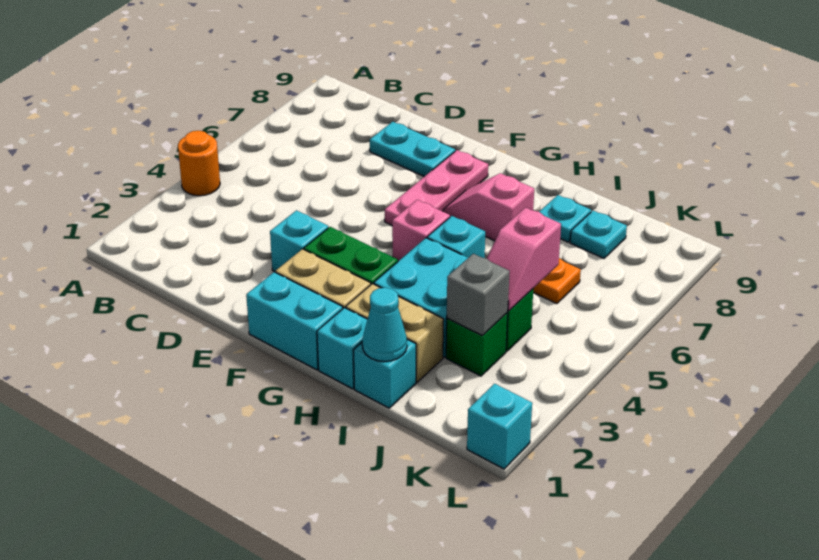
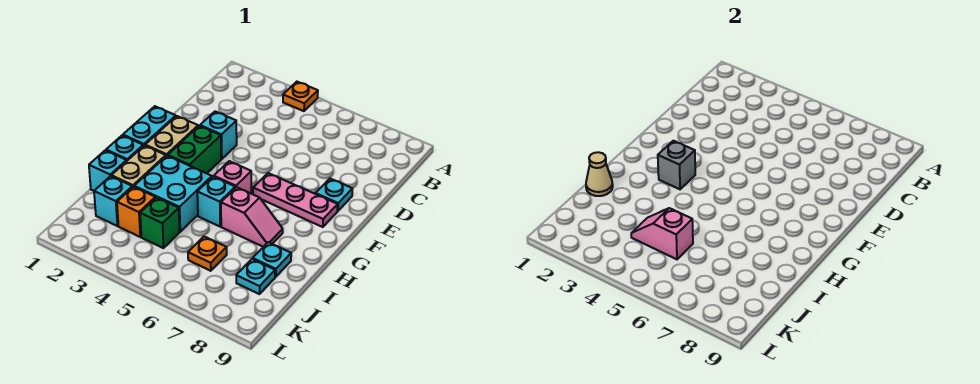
orange 1x1 round brick [178,131,220,196] -> orange 1x1 plate [283,82,318,111]
cyan 1x2 plate [370,122,455,177] -> cyan 1x1 plate [316,179,353,211]
pink 1x2 slope [443,173,534,241] -> pink 1x2 slope turned to [221,187,283,247]
cyan 1x1 cone [362,288,407,362] -> tan 1x1 cone [586,152,613,196]
green 1x1 brick [446,313,508,376] -> orange 1x1 brick [117,187,155,237]
grey 1x1 brick [447,254,510,335] -> grey 1x1 brick moved to [658,141,695,189]
cyan 1x1 brick [467,384,532,469] -> cyan 1x1 brick moved to [94,176,132,226]

